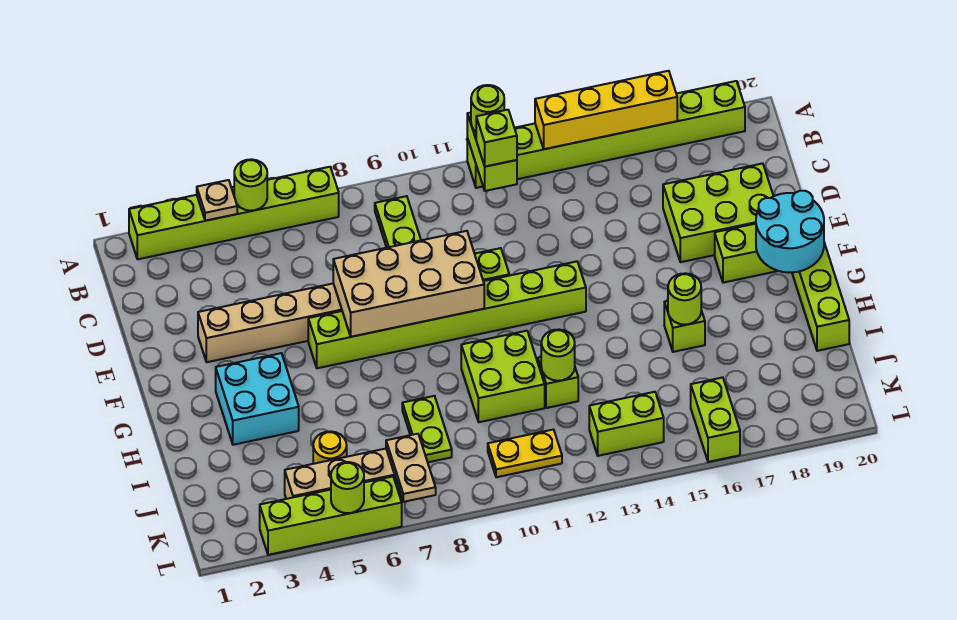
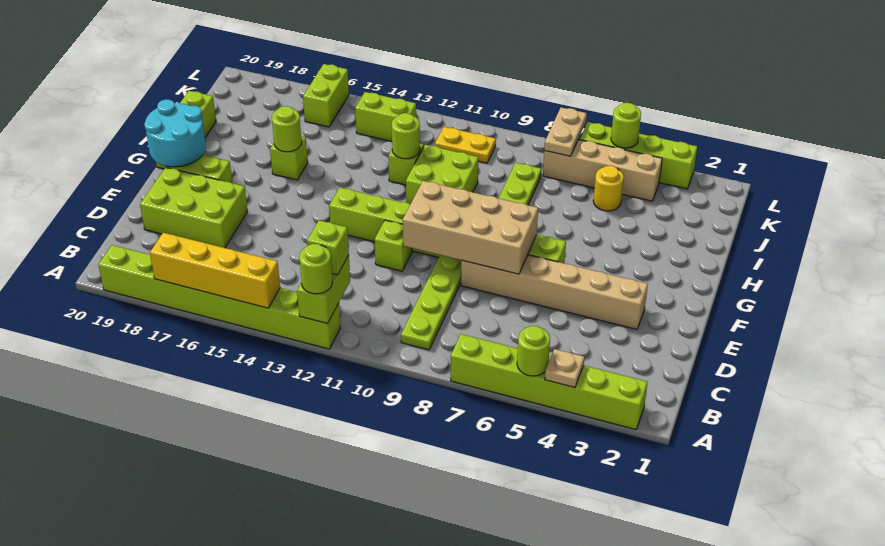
cyan 2x2 brick [216,353,299,445] -> none

